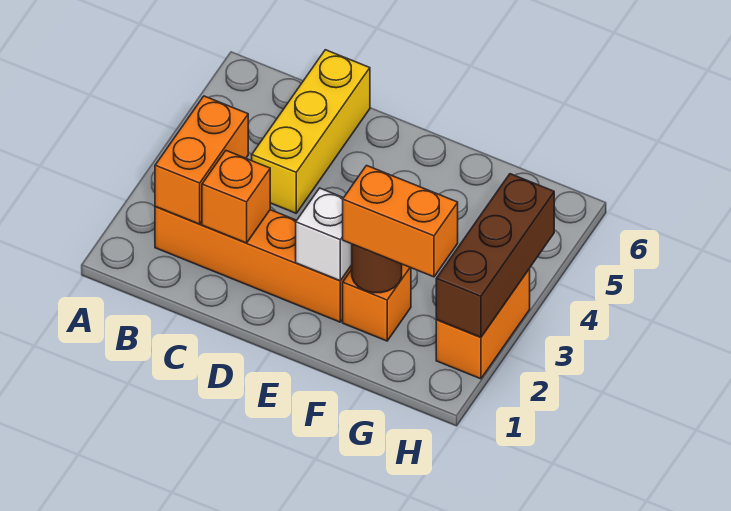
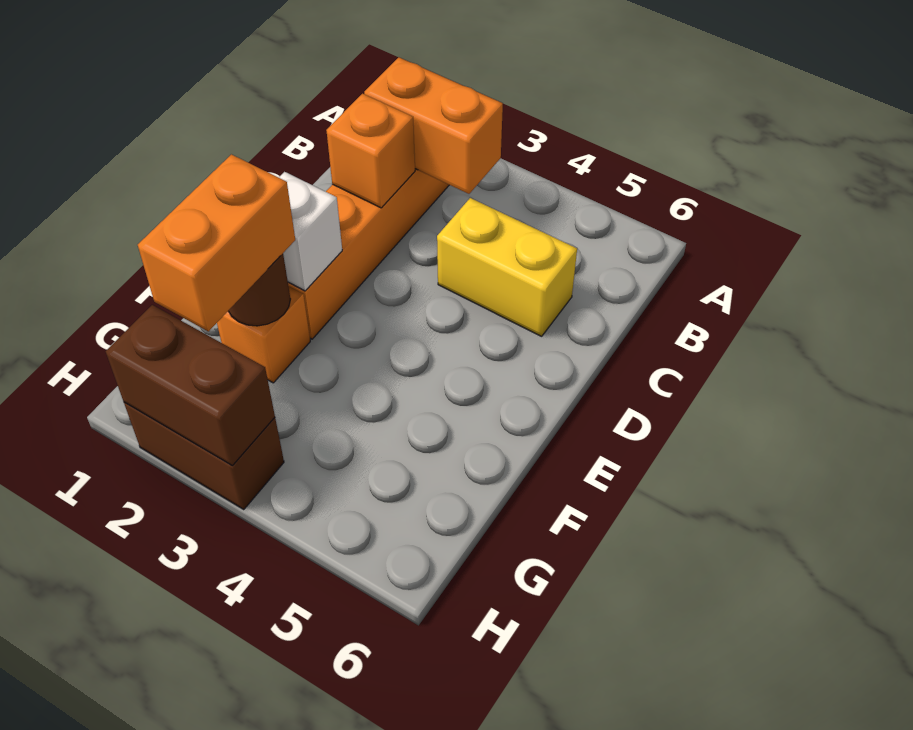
yellow 1x3 brick [252,50,370,213] -> yellow 1x2 brick [437,198,577,336]
orange 1x2 brick [436,269,530,379] -> brown 1x2 brick [124,402,284,510]
brown 1x3 brick [436,174,554,337] -> brown 1x2 brick [106,305,275,465]

